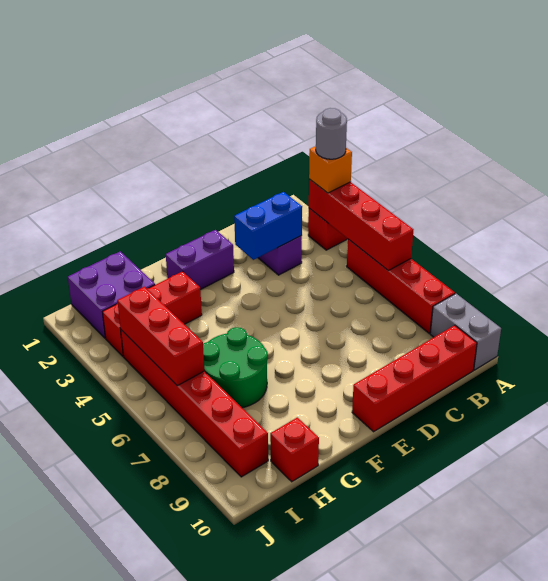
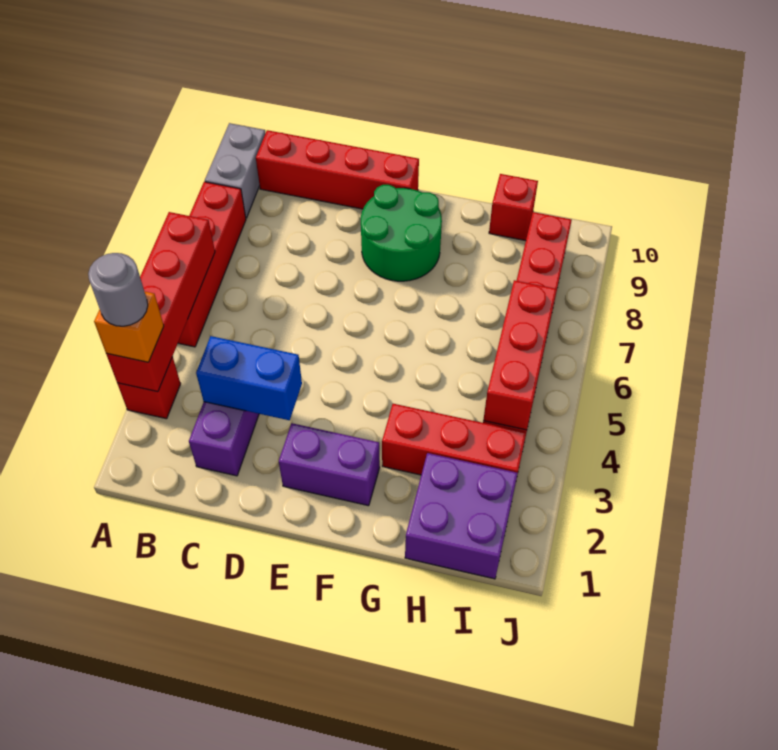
green 2x2 round brick [203,327,268,408] -> green 2x2 round brick moved to [361,185,442,281]

